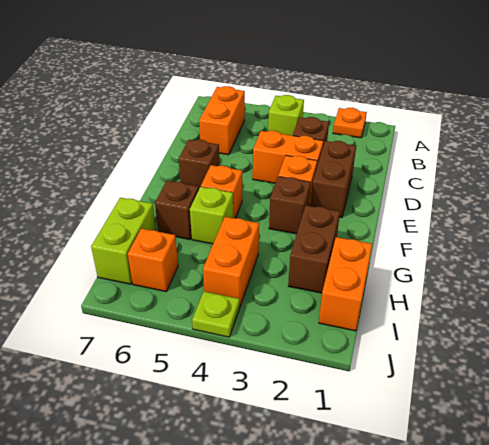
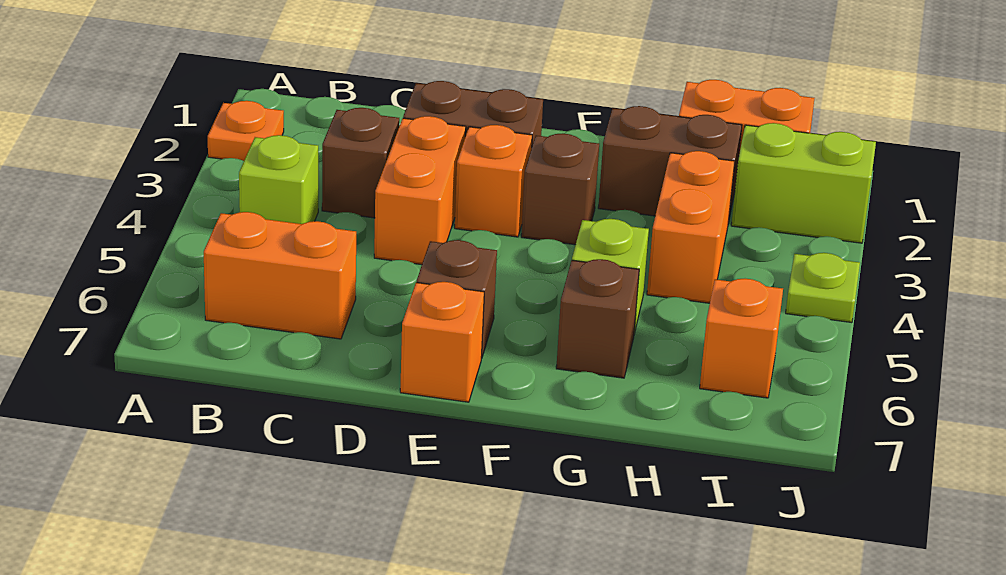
orange 1x1 brick [201,165,242,218] -> orange 1x1 brick moved to [400,282,484,402]
orange 1x2 brick [203,217,259,306] -> orange 1x2 brick turned to [647,151,735,303]
lime 1x2 brick [91,198,156,284] -> lime 1x2 brick moved to [731,123,876,243]

